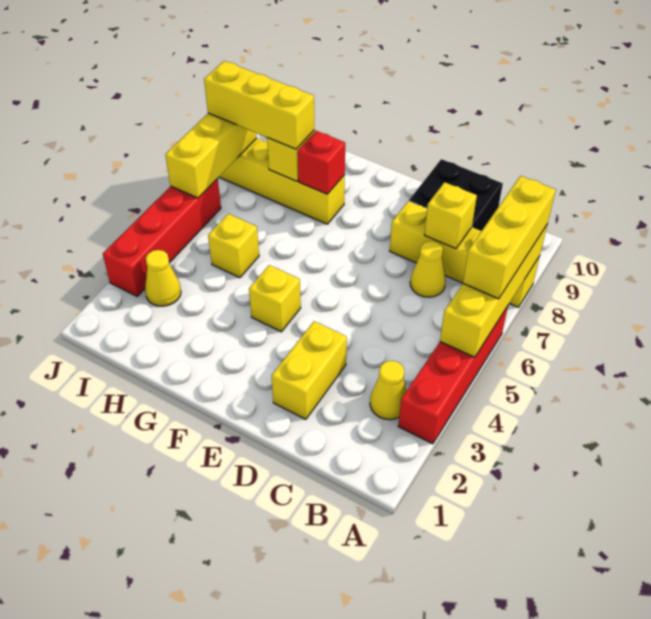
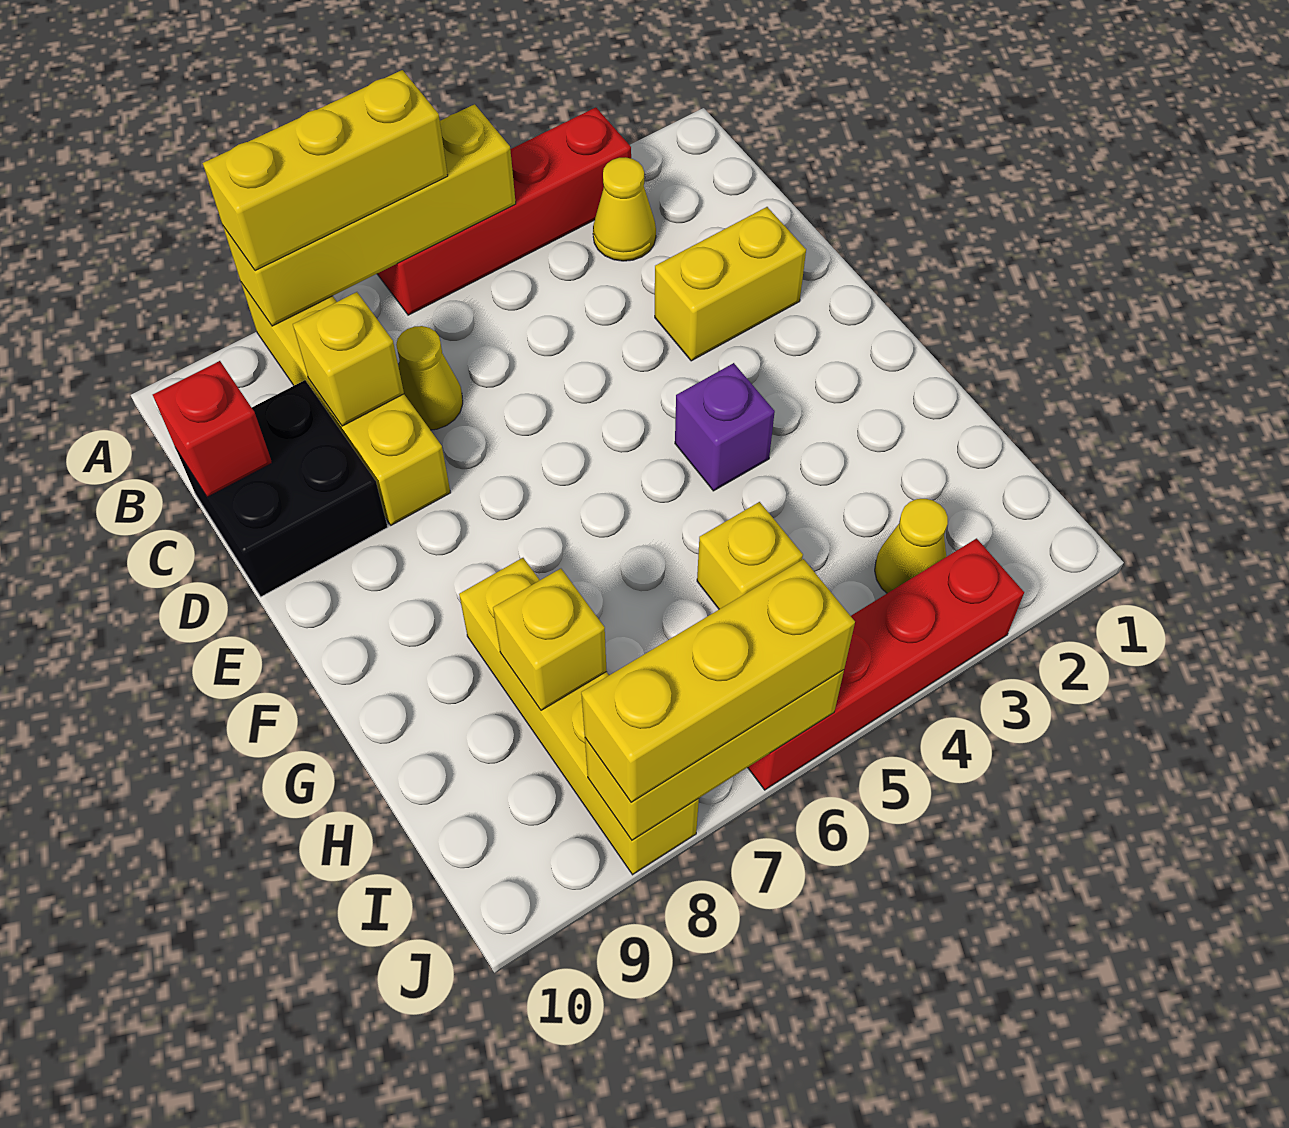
yellow 1x1 brick [249,265,301,332] -> purple 1x1 brick [675,363,775,491]
red 1x1 brick [298,131,345,194] -> red 1x1 brick moved to [153,361,272,497]
yellow 1x3 brick [204,61,314,149] -> yellow 1x3 brick turned to [581,559,855,802]

